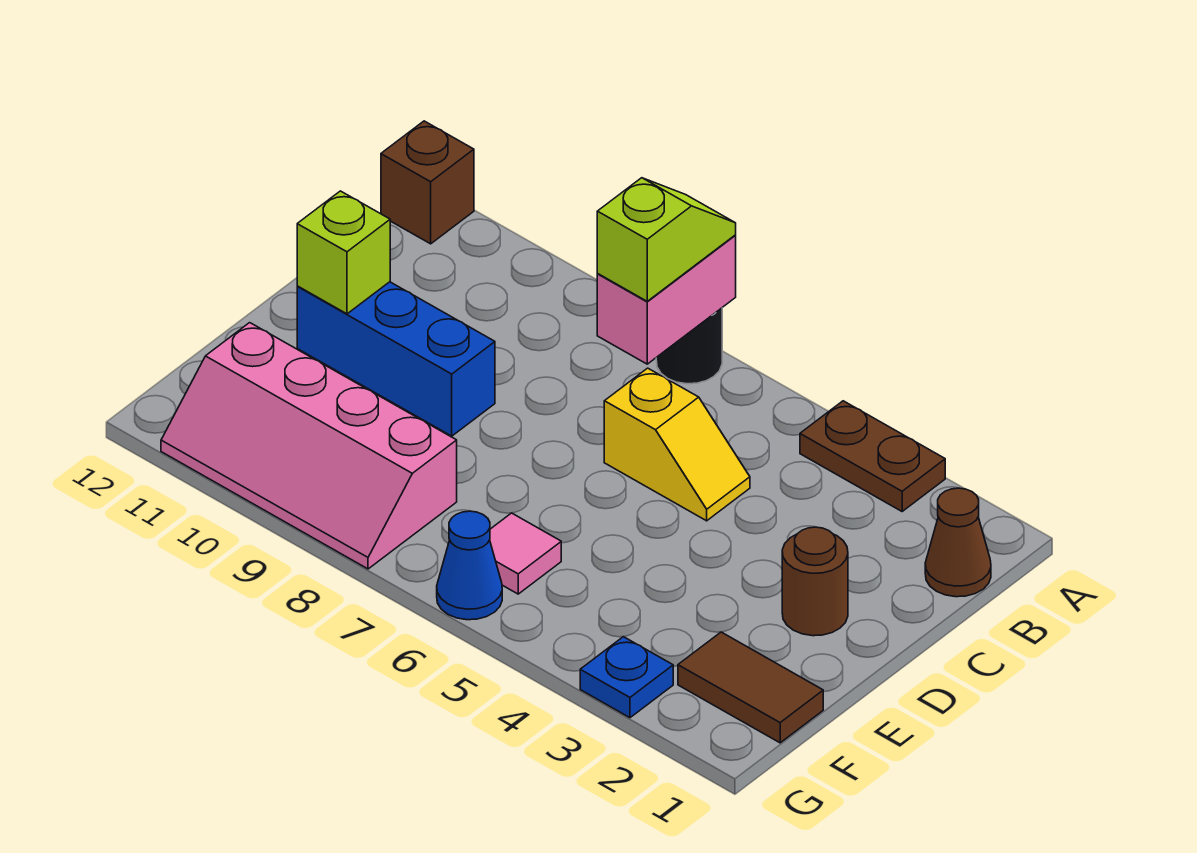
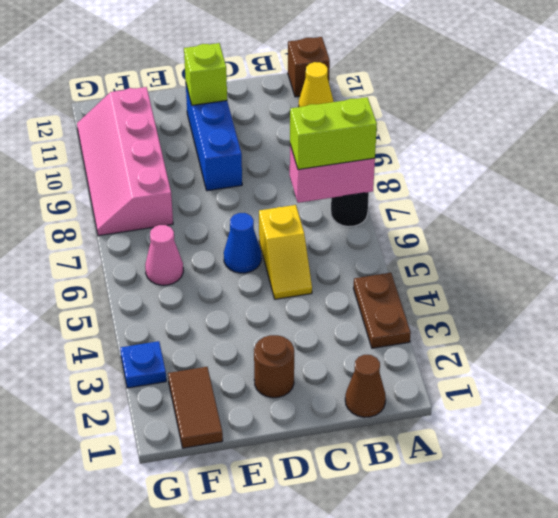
lime 1x2 slope [597,178,736,301] -> lime 1x2 brick [290,97,377,170]
none -> yellow 1x1 cone [299,62,333,107]
pink 1x1 tile [490,513,561,594] -> pink 1x1 cone [145,225,183,285]
blue 1x1 cone [437,511,502,620] -> blue 1x1 cone moved to [224,213,261,273]

